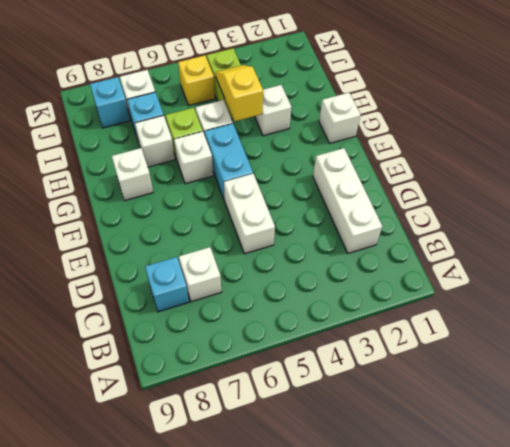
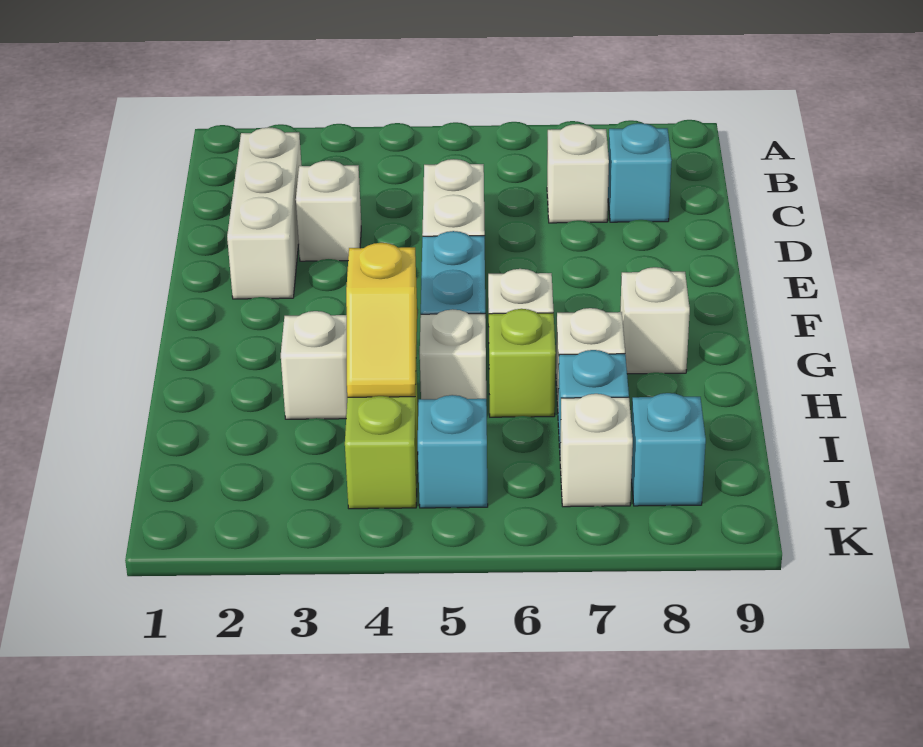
white 1x1 brick [319,93,361,143] -> white 1x1 brick moved to [296,161,361,261]
yellow 1x1 brick [178,55,215,106] -> cyan 1x1 brick [418,395,488,508]

